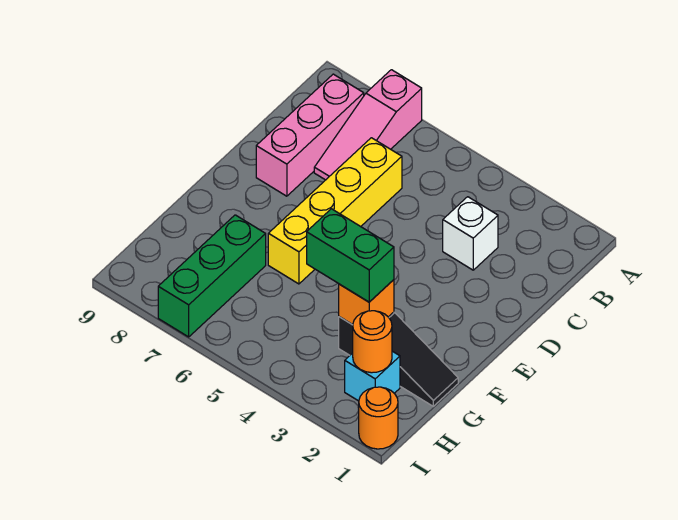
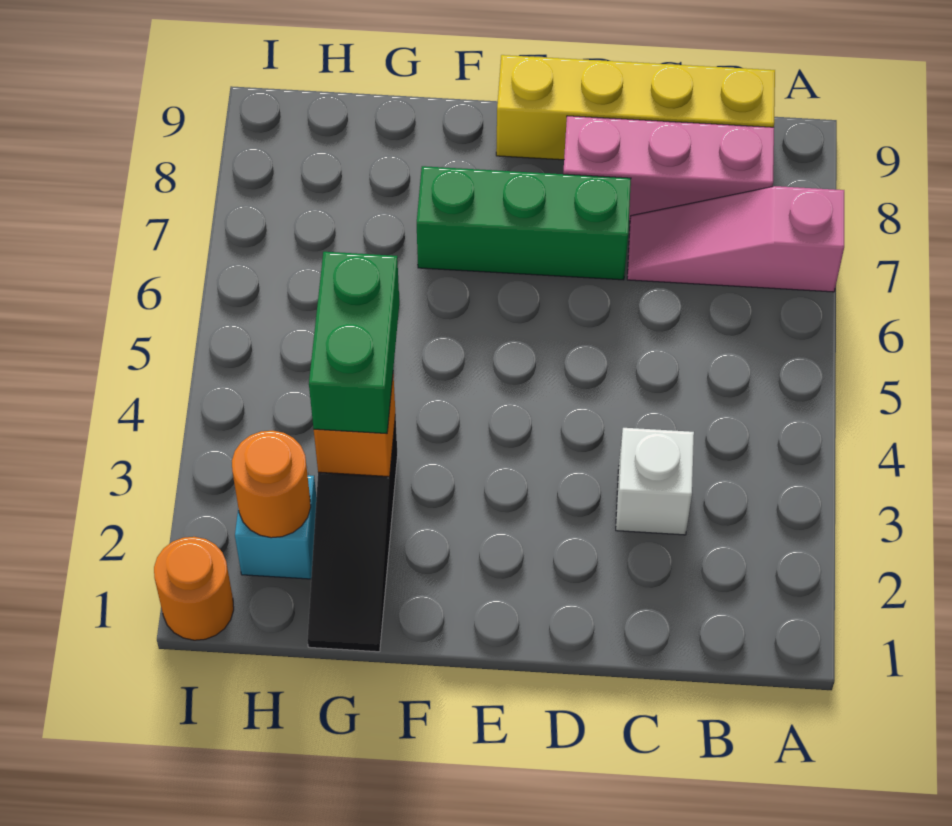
yellow 1x4 brick [268,138,402,284] -> yellow 1x4 brick moved to [496,55,775,160]
green 1x3 brick [158,215,266,337] -> green 1x3 brick moved to [417,166,631,280]

